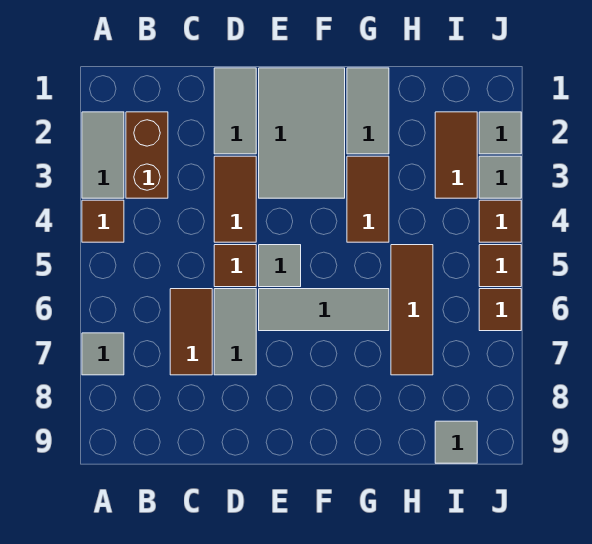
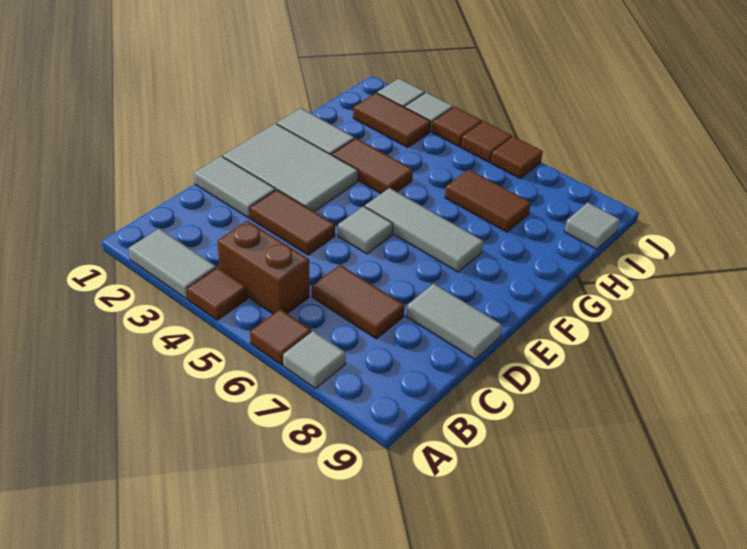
brown 1x2 brick [126,112,168,198] -> brown 1x2 brick moved to [218,221,309,314]
brown 1x1 tile [214,245,256,287] -> brown 1x1 tile moved to [250,309,312,365]
grey 1x2 tile [214,289,256,375] -> grey 1x2 tile moved to [406,284,502,359]
grey 1x3 tile [259,289,389,331] -> grey 1x3 tile turned to [365,188,483,272]
brown 1x3 tile [391,245,433,375] -> brown 1x2 tile [445,170,531,232]

